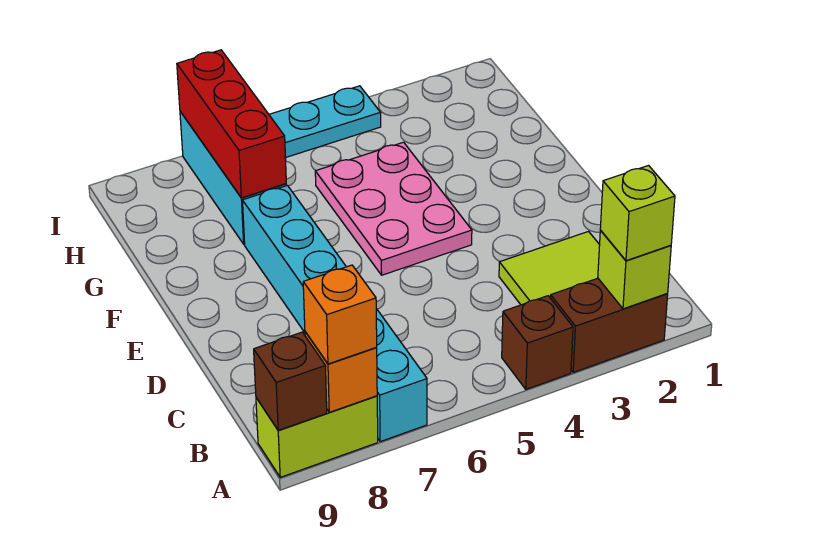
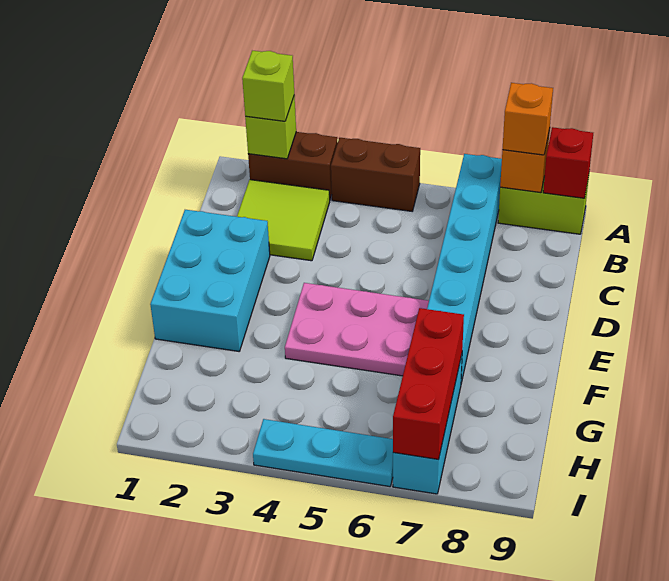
brown 1x1 brick [502,296,573,389] -> brown 1x2 brick [331,138,420,211]
brown 1x1 brick [254,332,327,430] -> red 1x1 brick [543,127,593,198]
none -> cyan 2x3 brick [150,210,270,351]
pink 2x3 plate [315,142,472,275] -> pink 2x3 plate turned to [285,283,429,376]

